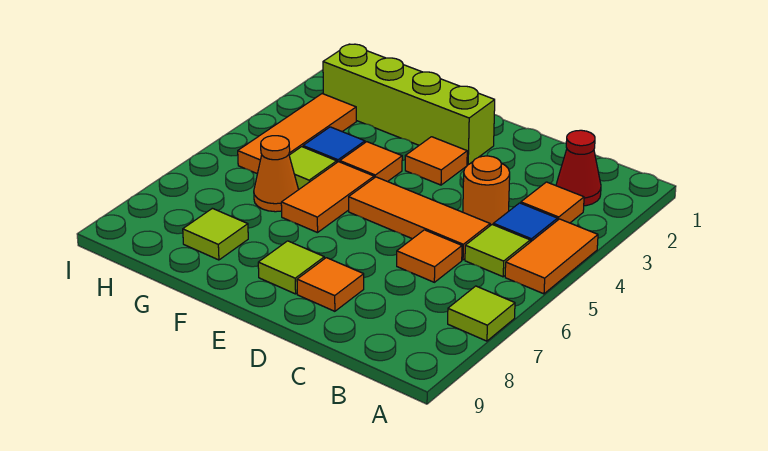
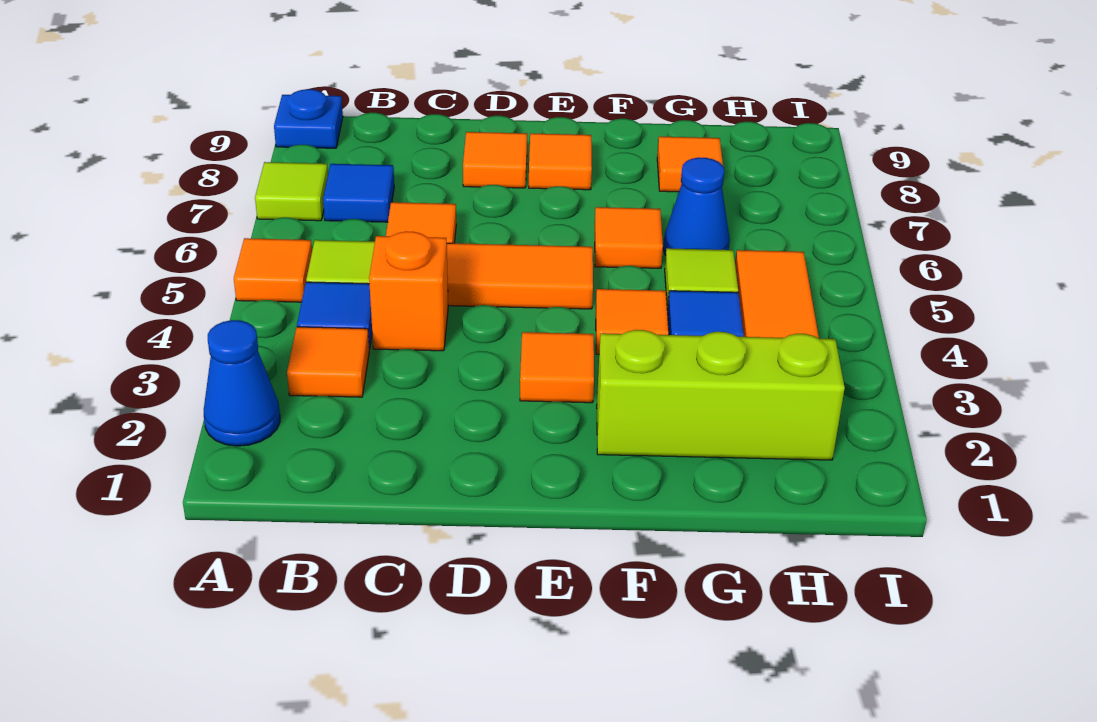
none -> blue 1x1 cone [204,320,280,446]
orange 1x2 tile [505,219,598,294] -> orange 1x1 tile [234,238,312,302]
none -> blue 1x1 plate [274,89,343,148]
red 1x1 cone [556,130,601,206] -> none
none -> blue 1x1 tile [323,164,394,222]
orange 1x1 round brick [463,156,510,226] -> orange 1x1 brick [369,231,448,351]
lime 1x4 brick [323,44,495,165] -> lime 1x3 brick [597,330,845,460]
lime 1x1 tile [258,241,324,294] -> orange 1x1 tile [529,134,592,190]
orange 1x2 tile [281,162,374,233] -> orange 1x1 tile [595,207,663,268]
orange 1x1 cone [254,136,298,212] -> blue 1x1 cone [663,157,730,255]
lime 1x1 tile [183,208,248,260] -> orange 1x1 tile [657,137,723,192]

